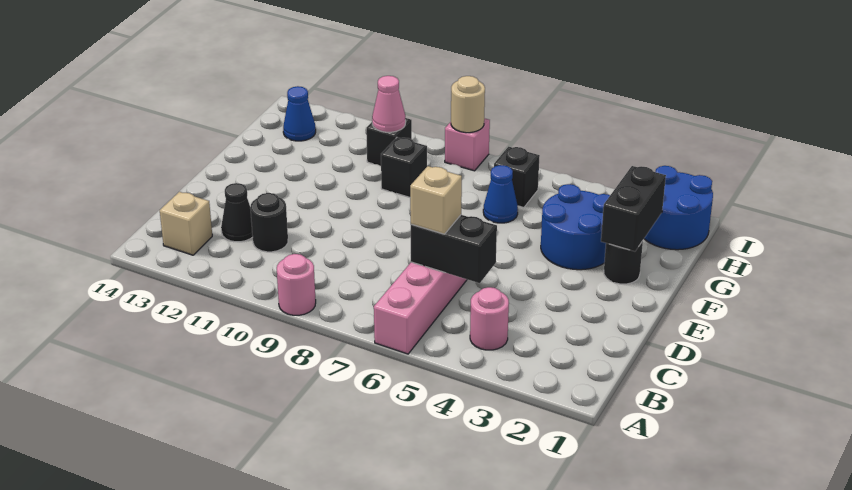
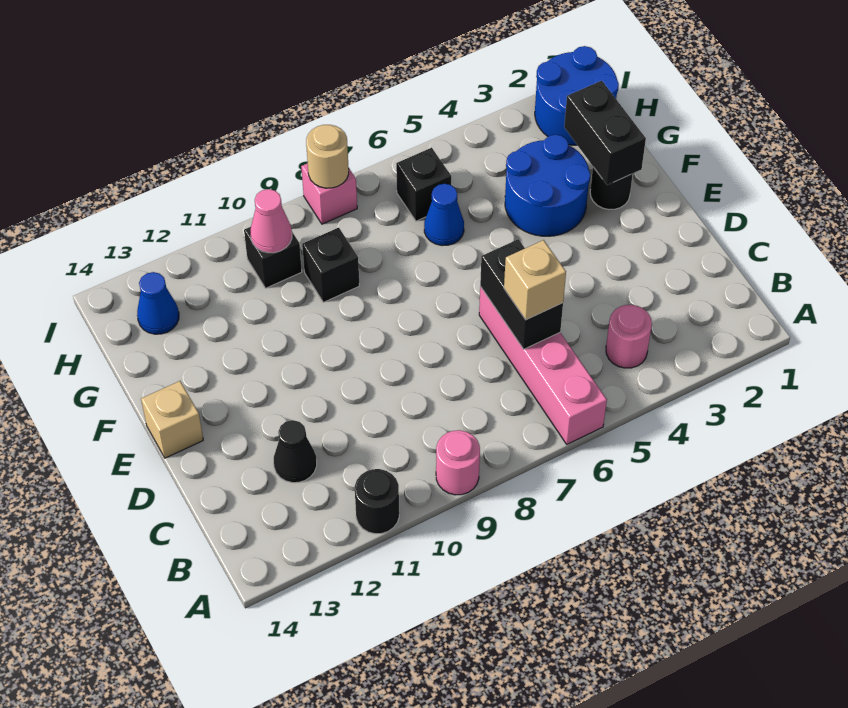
tan 1x1 brick [160,192,212,255] -> tan 1x1 brick moved to [141,381,203,458]
black 1x2 brick [411,215,497,283] -> black 1x2 brick turned to [480,239,563,349]
black 1x1 round brick [250,193,288,252] -> black 1x1 round brick moved to [355,469,399,534]

